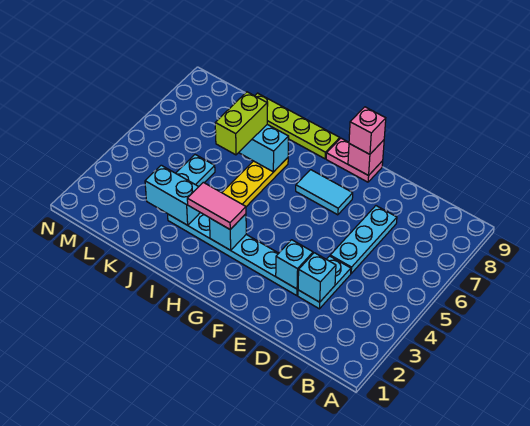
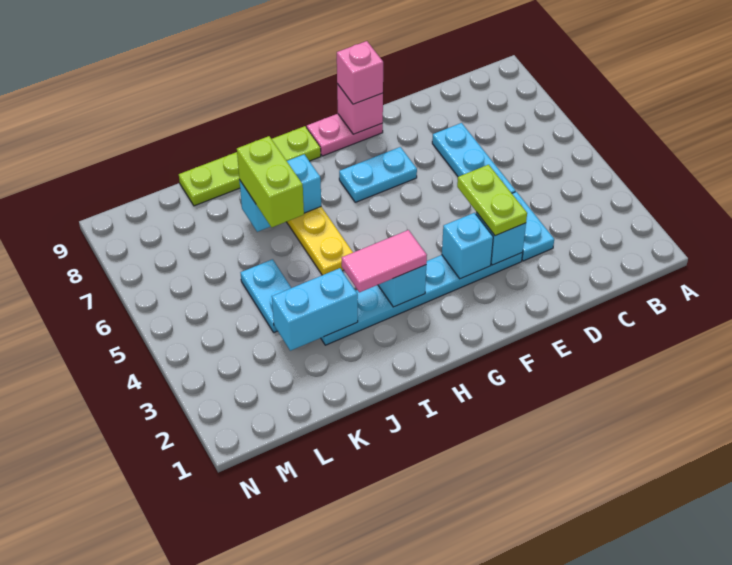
cyan 1x1 brick [298,253,336,302] -> cyan 1x1 brick moved to [442,213,493,279]
none -> lime 1x2 plate [457,165,527,236]
cyan 1x2 tile [296,170,353,215] -> cyan 1x2 plate [339,147,417,202]

